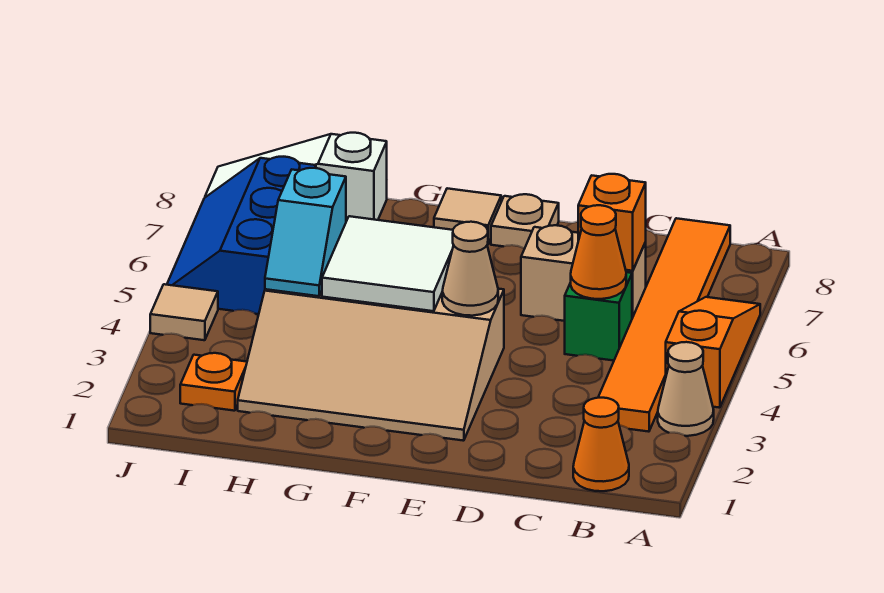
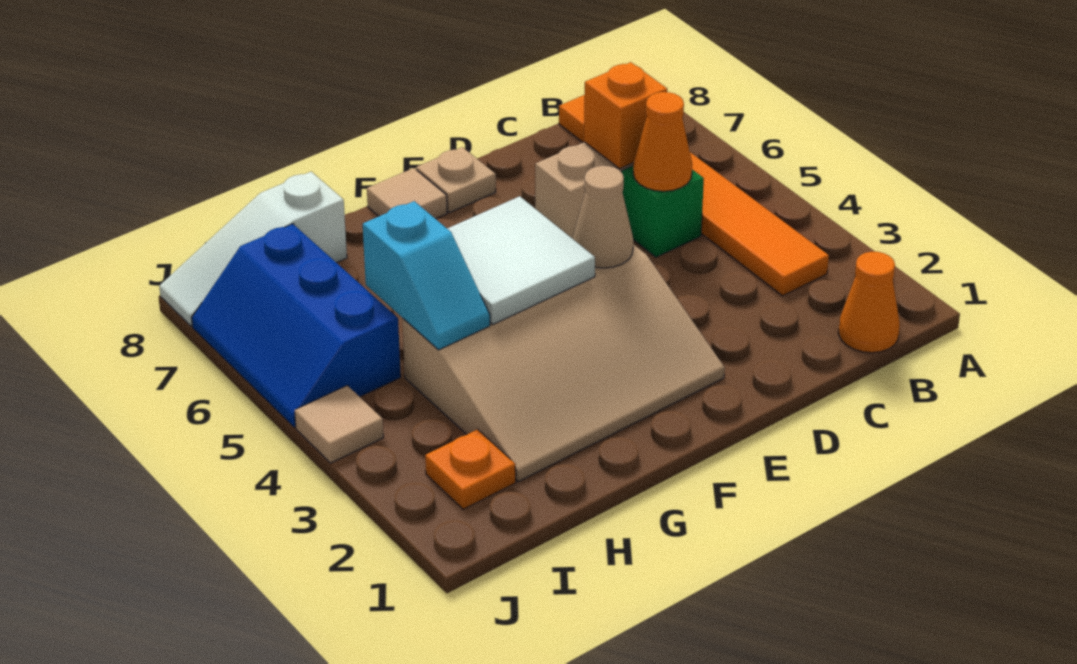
tan 1x1 cone [658,342,714,436] -> none
orange 1x3 slope [666,297,760,408] -> none

